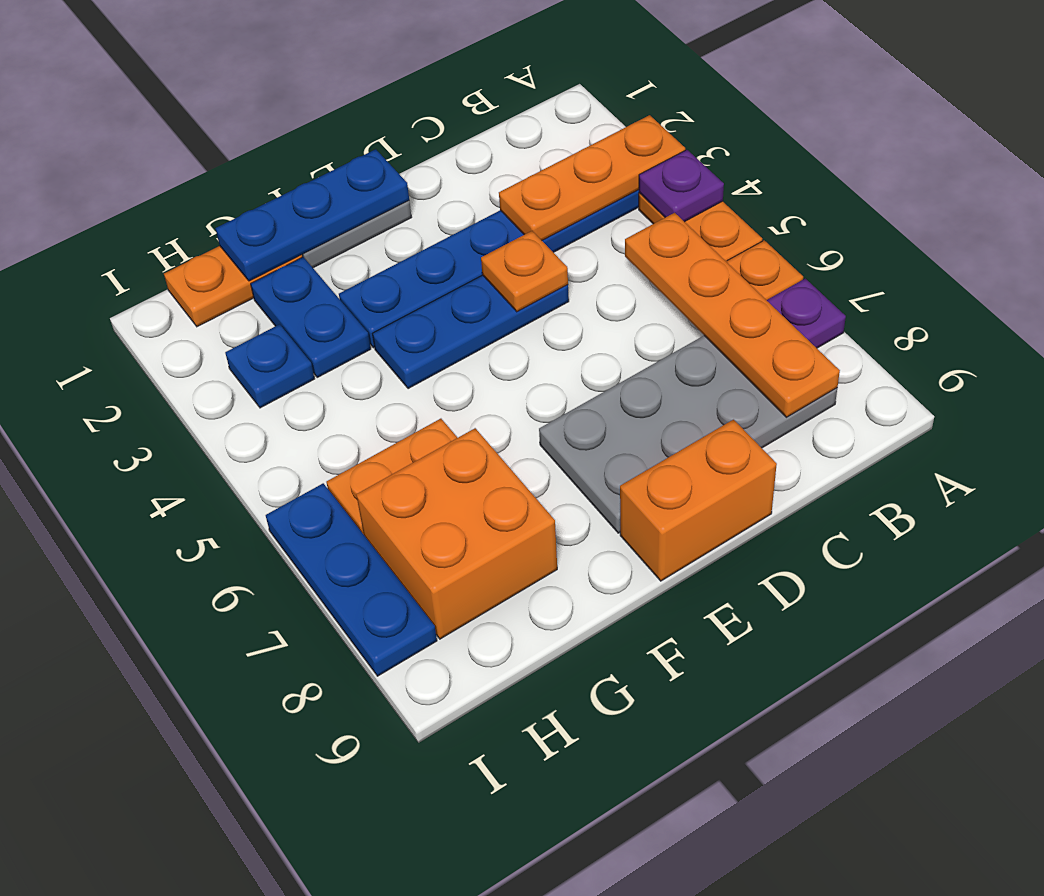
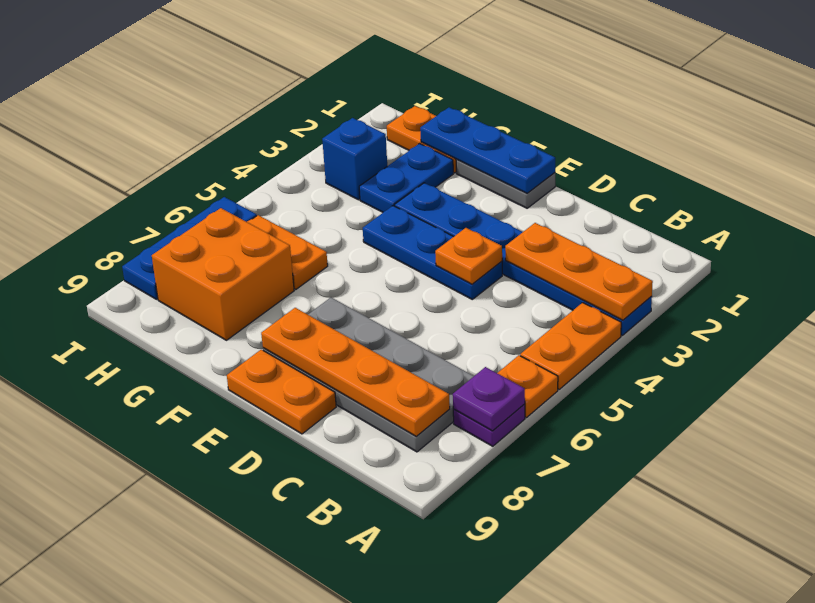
purple 1x1 plate [639,150,724,222] -> purple 1x1 plate moved to [453,367,525,431]
orange 1x4 plate [625,213,840,417] -> orange 1x4 plate turned to [261,308,450,437]
orange 1x2 brick [620,420,777,581] -> orange 1x2 plate [227,350,336,434]
blue 1x1 plate [225,324,314,408] -> blue 1x1 brick [322,118,387,200]

